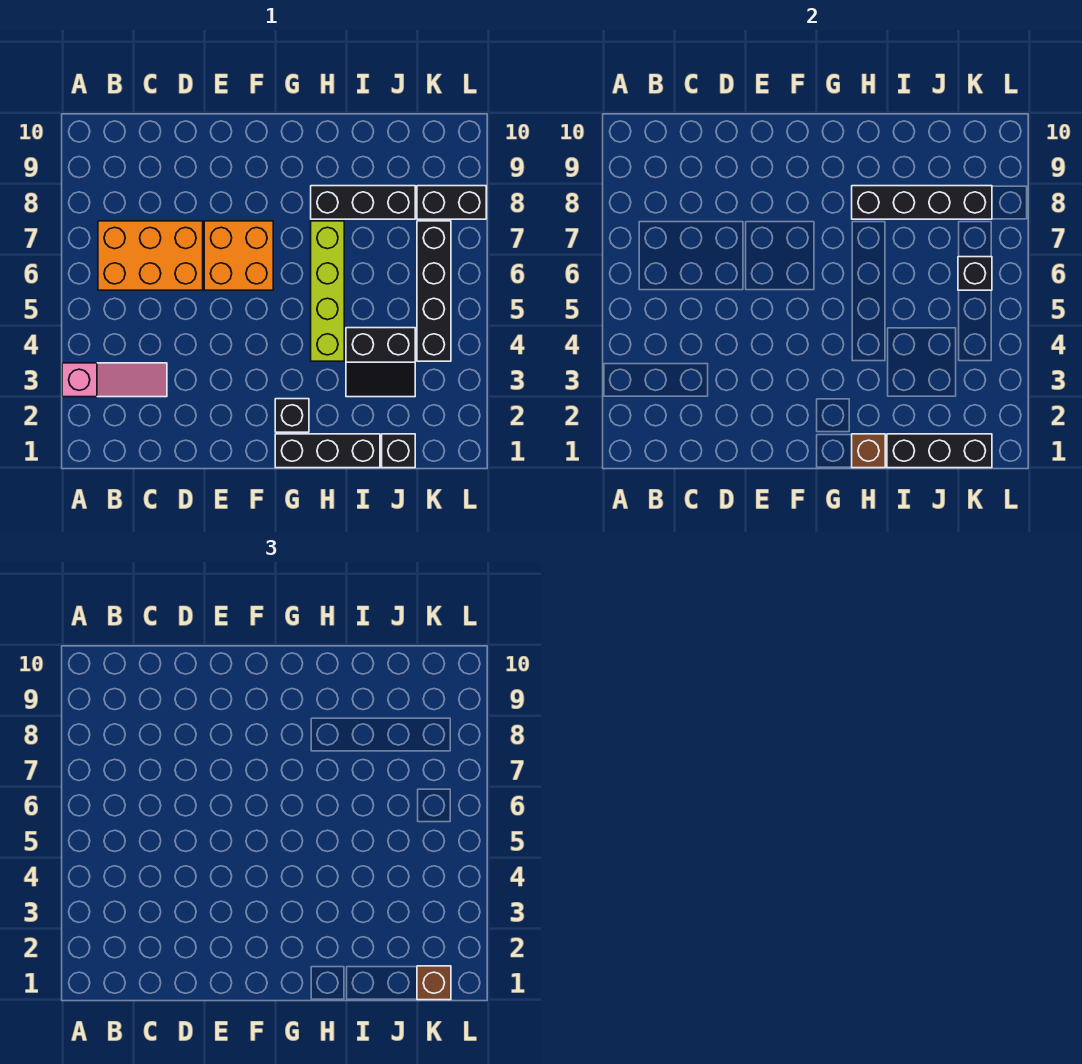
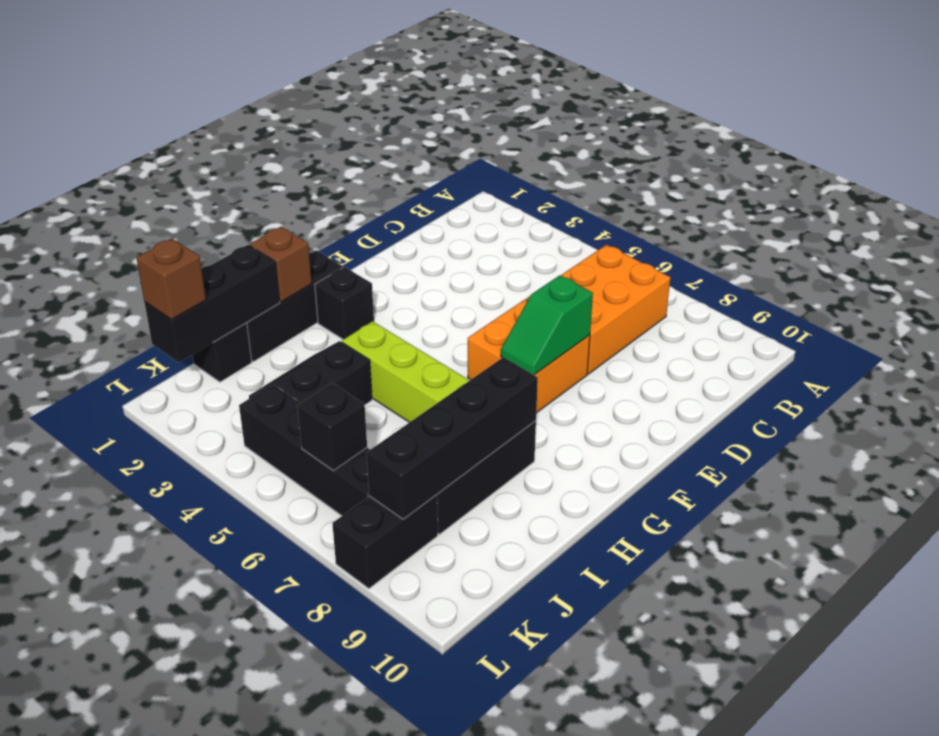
pink 1x3 slope [62,363,167,397] -> none
none -> green 1x2 slope [501,275,593,375]

